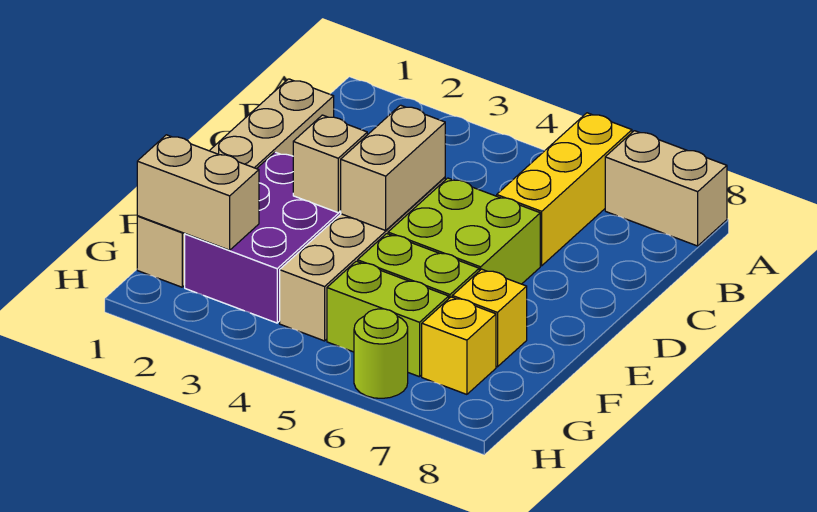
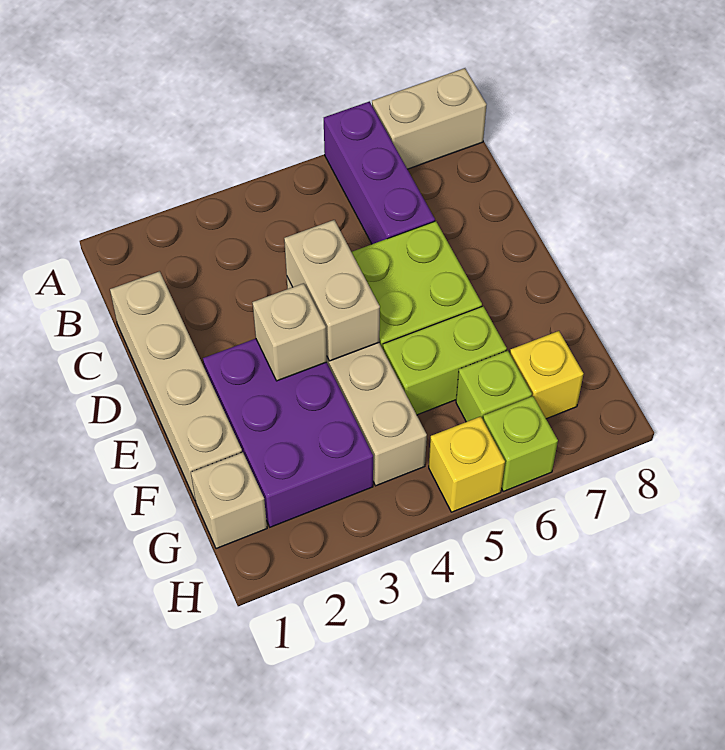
yellow 1x3 brick [497,113,632,266] -> purple 1x3 brick [324,101,435,244]
yellow 1x1 brick [452,269,527,367] -> yellow 1x1 brick moved to [429,416,505,512]
tan 1x2 brick [137,135,259,250] -> none
lime 1x2 brick [327,261,449,377] -> lime 1x1 brick [456,351,532,422]
lime 1x1 round brick [354,309,408,398] -> lime 1x1 brick [483,396,558,491]

